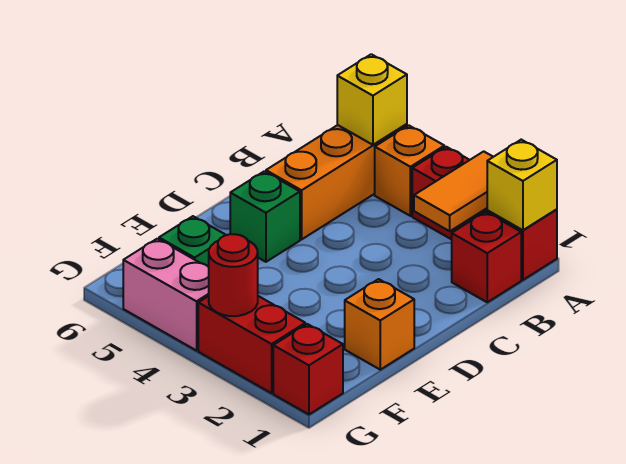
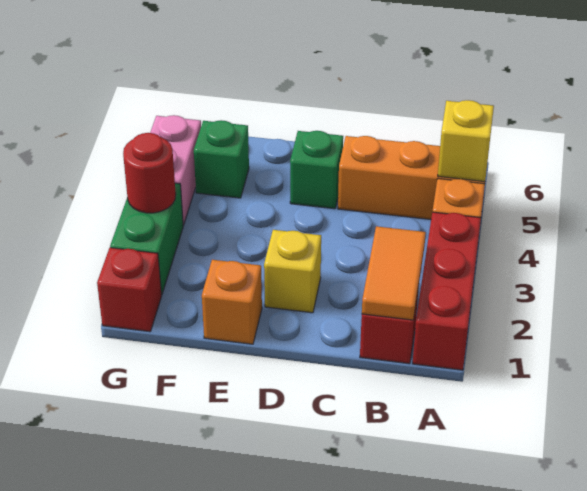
yellow 1x1 brick [487,140,557,230] -> yellow 1x1 brick moved to [264,230,321,313]
orange 1x2 tile [414,151,493,231] -> orange 1x2 tile turned to [362,226,426,320]
red 1x2 brick [198,296,305,393] -> green 1x2 brick [110,183,183,295]

